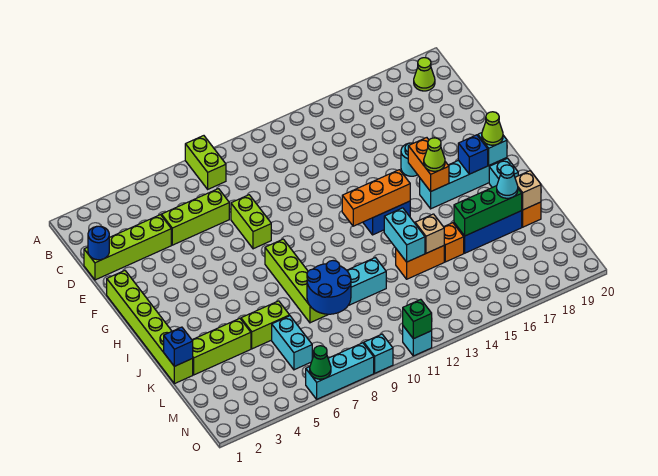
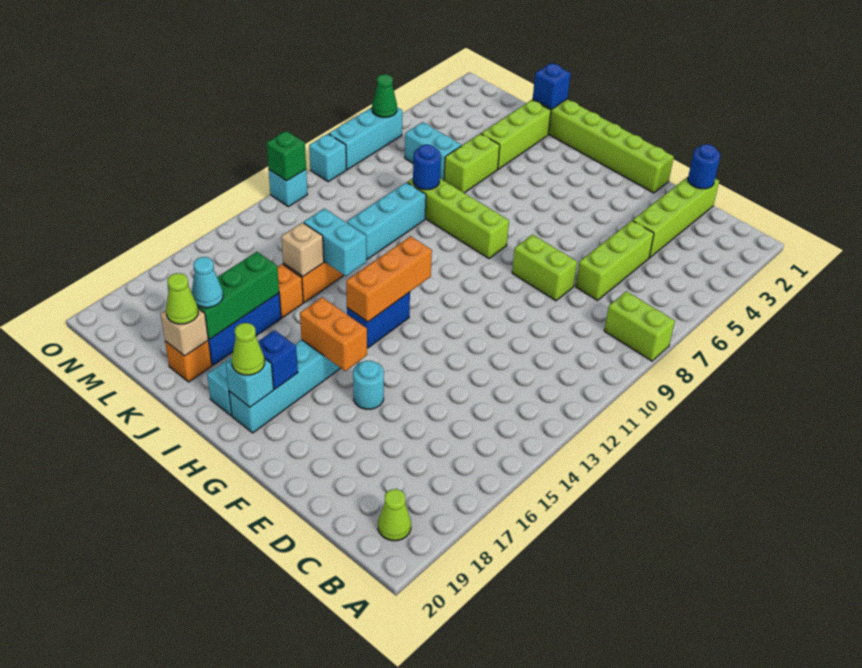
lime 1x1 cone [424,138,445,171] -> lime 1x1 cone moved to [166,273,198,324]
blue 2x2 round brick [307,261,351,314] -> blue 1x1 round brick [413,145,441,190]

